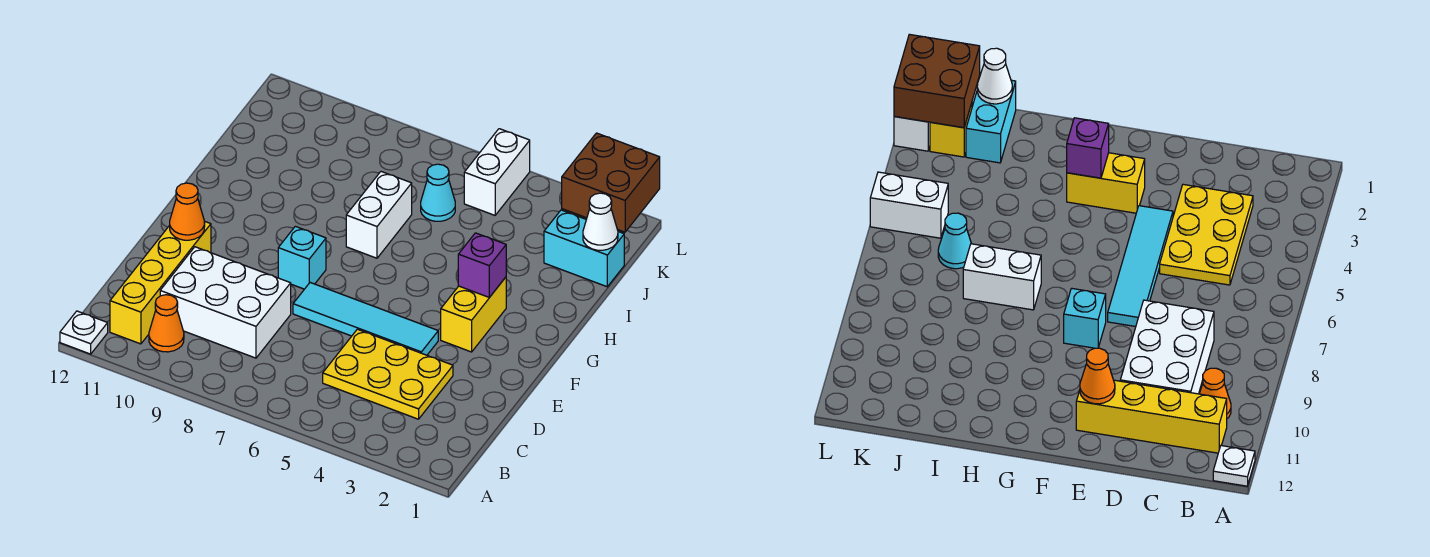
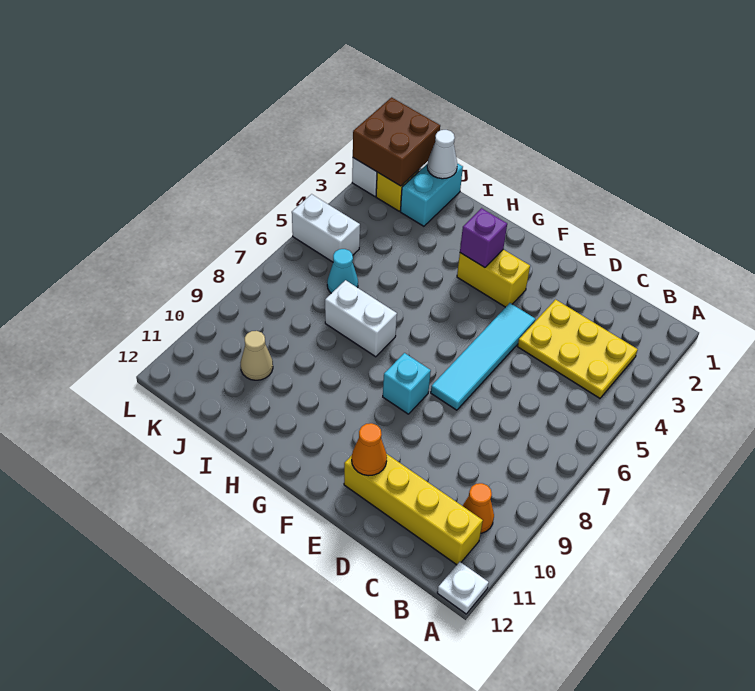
yellow 2x3 plate [323,329,453,419] -> yellow 2x3 plate turned to [518,300,638,398]
white 2x3 brick [160,247,291,358] -> none
none -> tan 1x1 cone [240,331,273,380]

